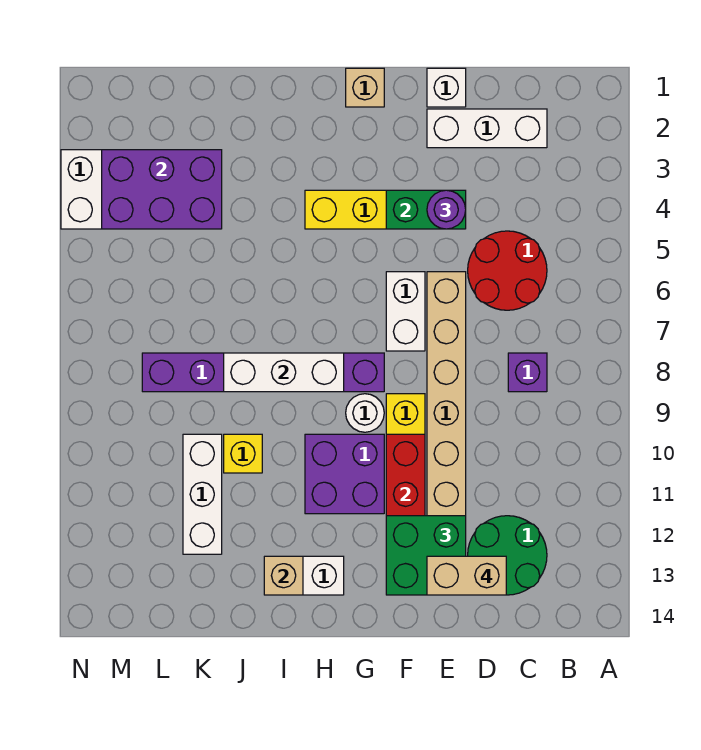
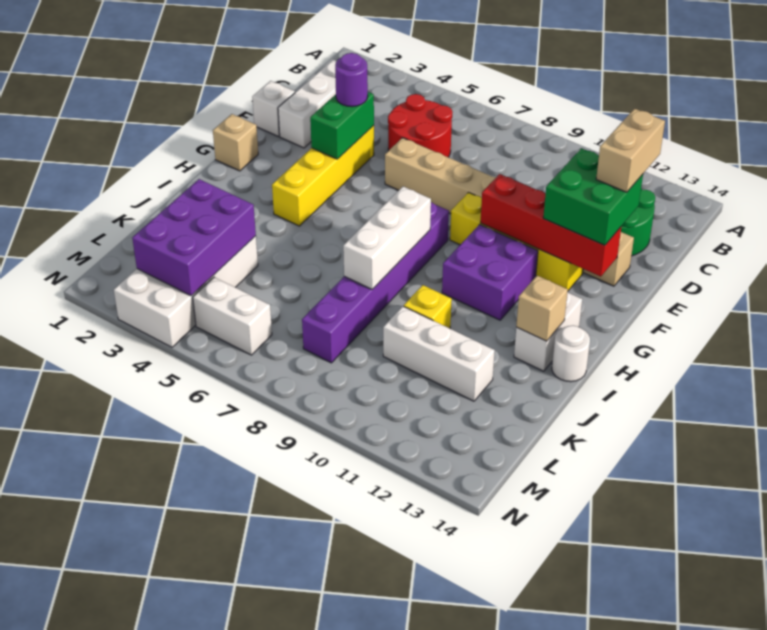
purple 1x1 brick [508,353,547,392] -> none
white 1x2 brick [386,272,425,351] -> white 1x2 brick moved to [193,277,272,355]
white 1x1 round brick [346,394,384,432] -> white 1x1 round brick moved to [552,326,590,382]

